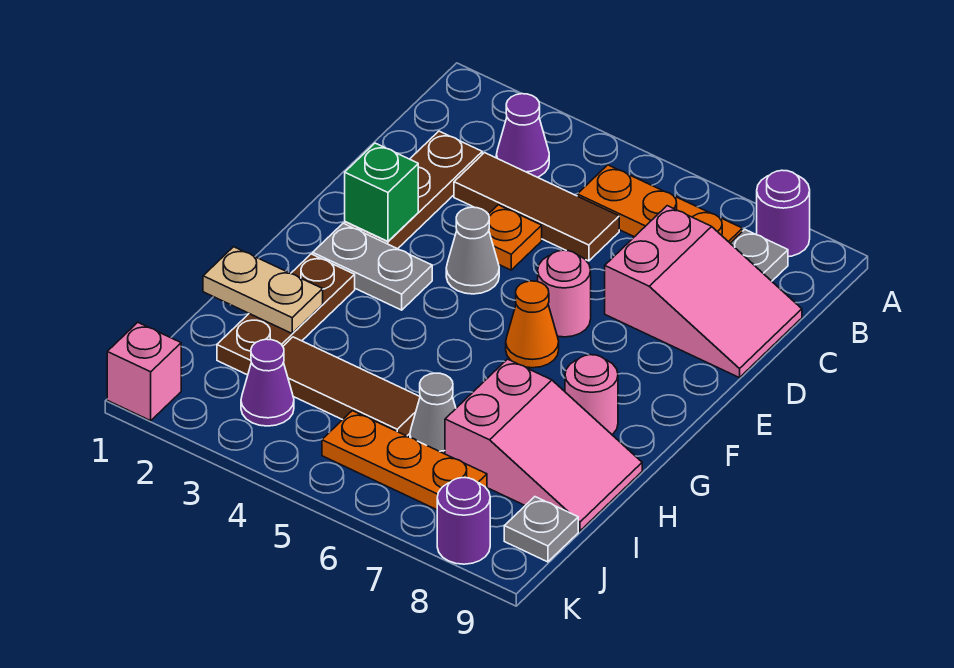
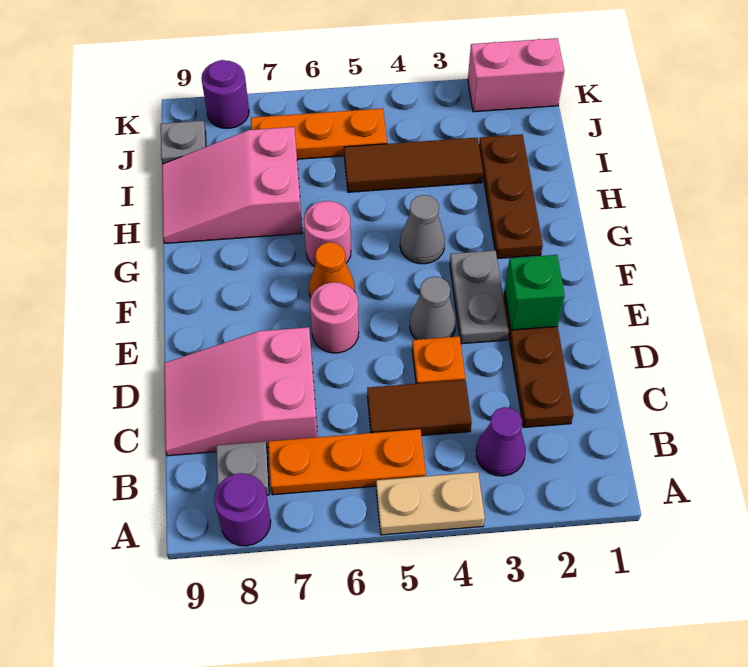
brown 1x3 tile [454,153,619,261] -> brown 1x2 tile [367,380,472,436]
grey 1x2 plate [313,223,432,310] -> grey 1x2 plate turned to [450,250,509,344]
pink 1x1 round brick [565,355,618,434] -> pink 1x1 round brick moved to [304,201,351,267]
tan 1x2 plate [203,247,323,334] -> tan 1x2 plate moved to [376,472,485,535]
grey 1x1 cone [410,373,456,454] -> grey 1x1 cone moved to [400,195,445,264]
purple 1x1 cone [241,339,294,426] -> none
pink 1x1 brick [107,322,181,421] -> pink 1x2 brick [468,38,564,112]

